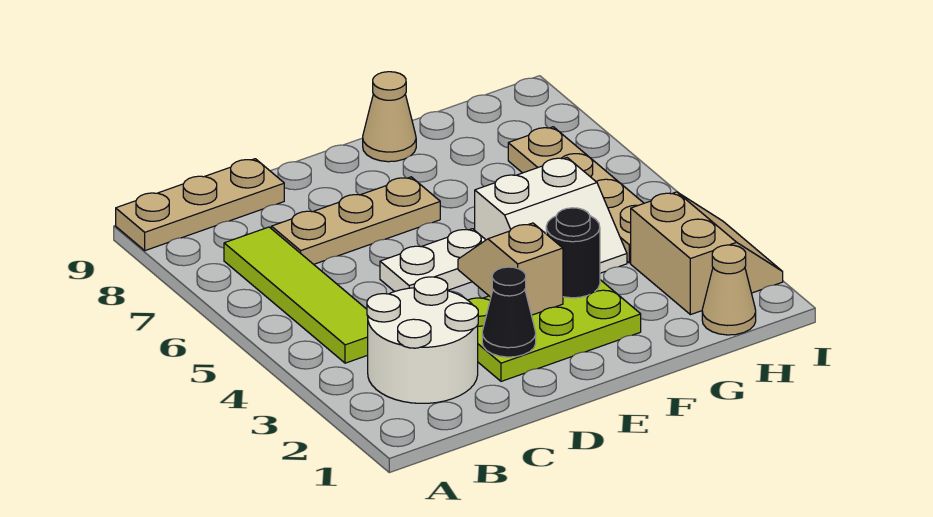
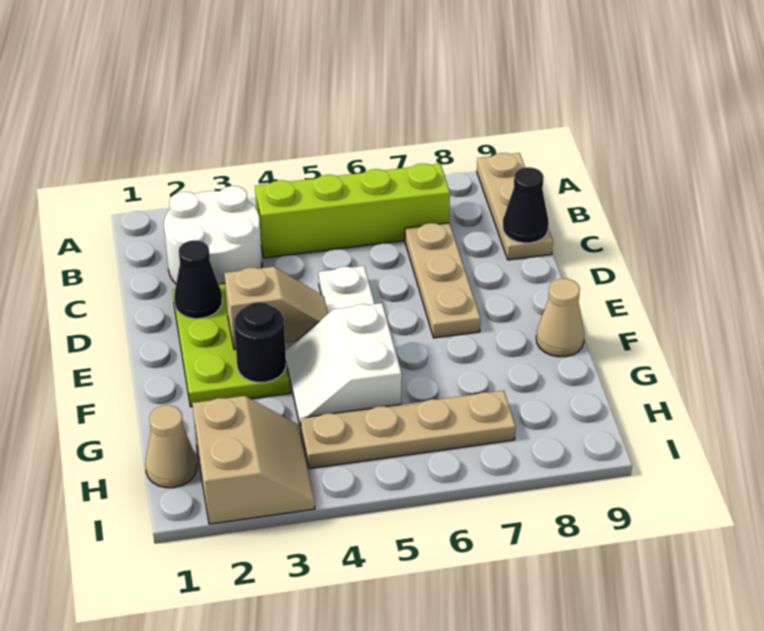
lime 1x4 tile [224,227,368,363] -> lime 1x4 brick [255,164,450,258]
none -> black 1x1 cone [503,167,549,243]
tan 2x2 slope [631,192,783,315] -> tan 2x2 slope turned to [192,396,315,524]

